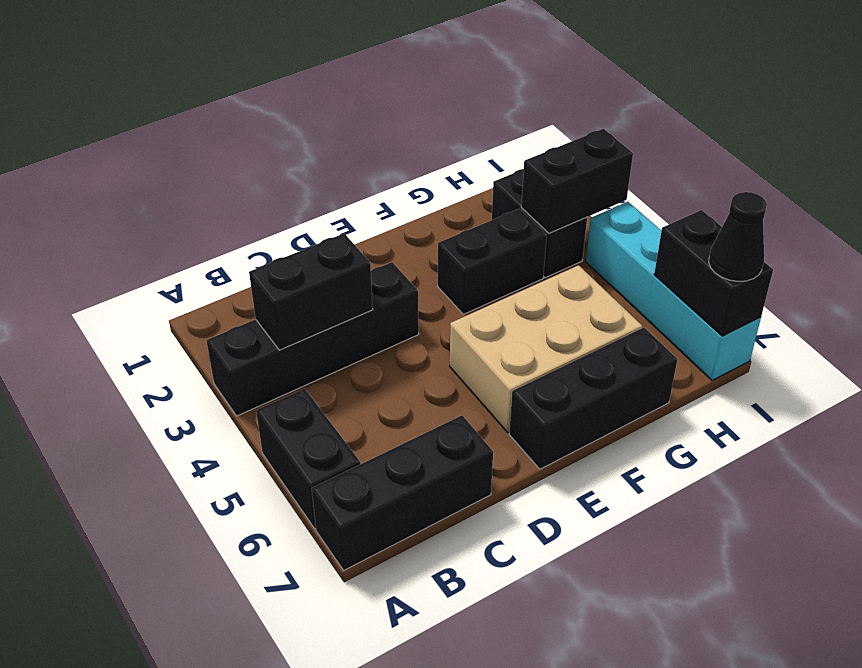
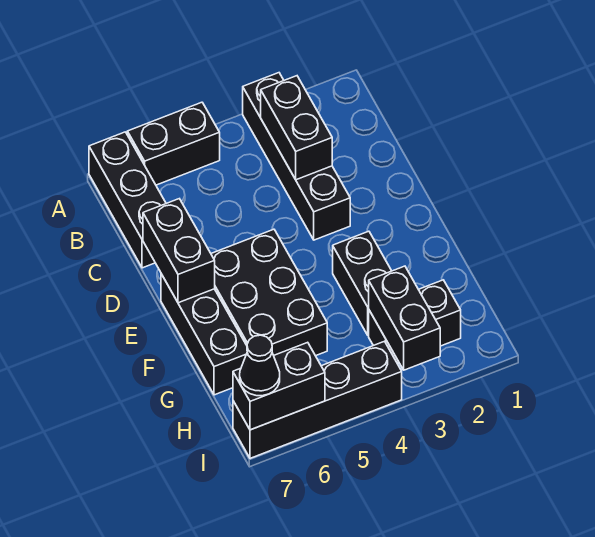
none -> black 1x2 brick [143,199,215,303]
tan 2x3 brick [450,265,642,433] -> black 2x3 brick [211,229,327,356]
cyan 1x4 brick [586,202,761,380] -> black 1x4 brick [233,341,402,458]

